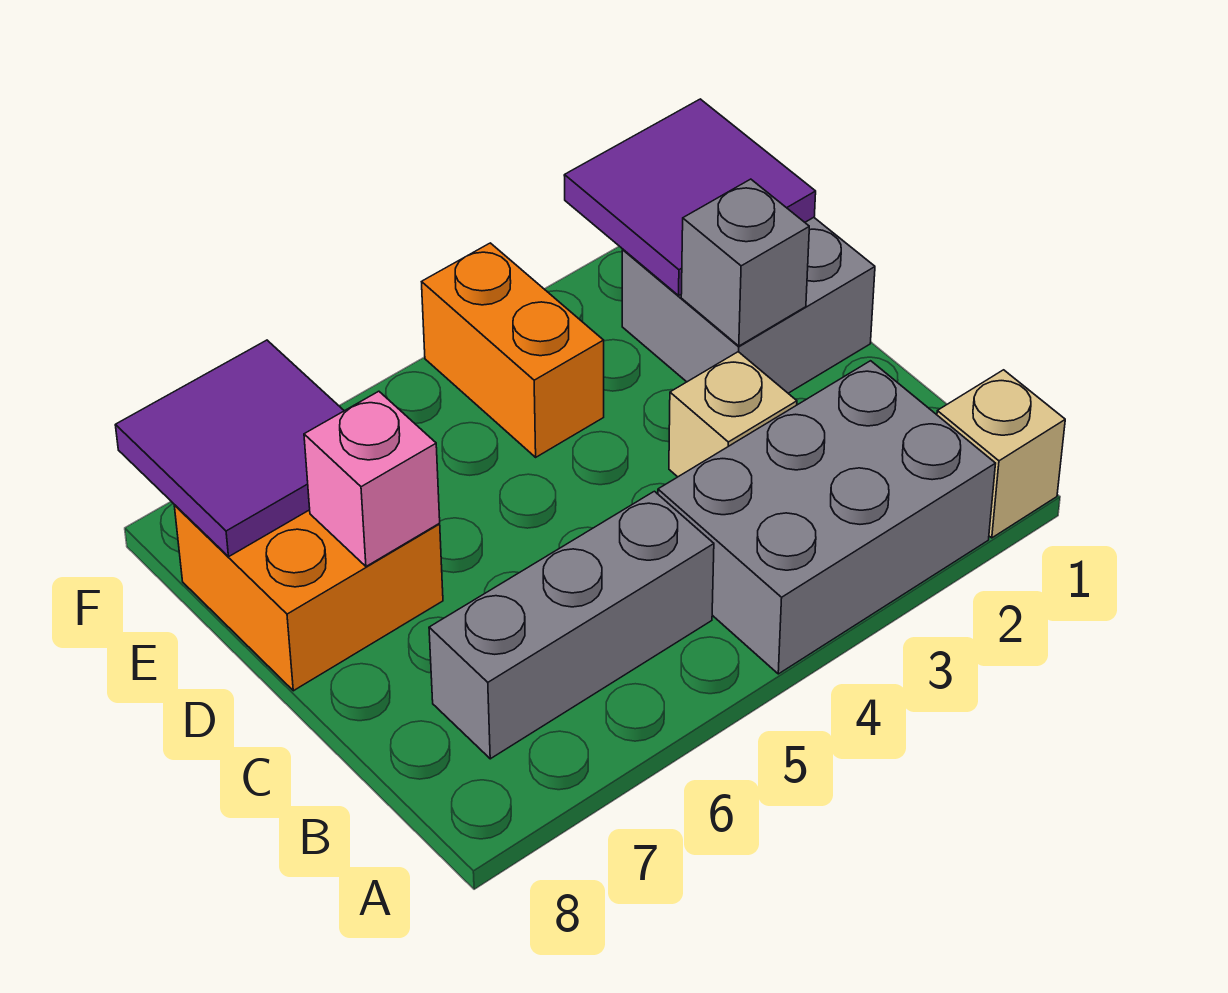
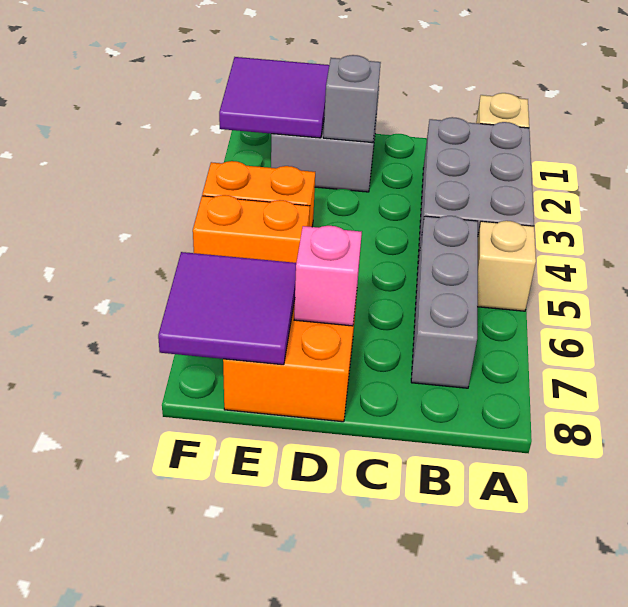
tan 1x1 brick [669,352,797,477] -> tan 1x1 brick moved to [477,221,536,311]
none -> orange 1x2 brick [193,195,310,263]

